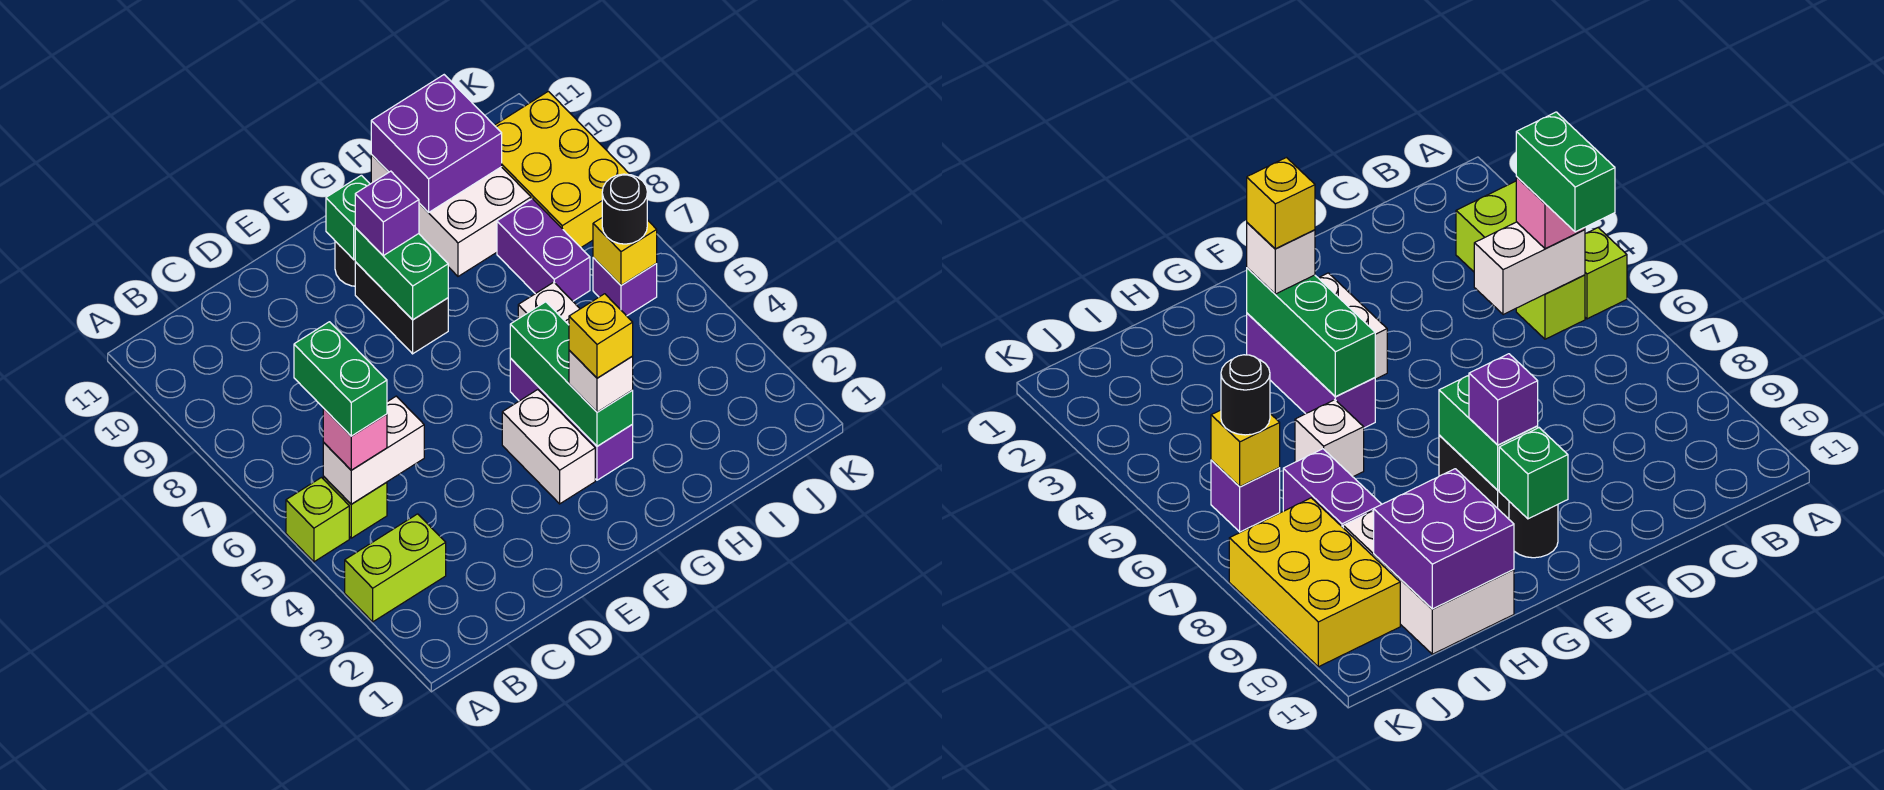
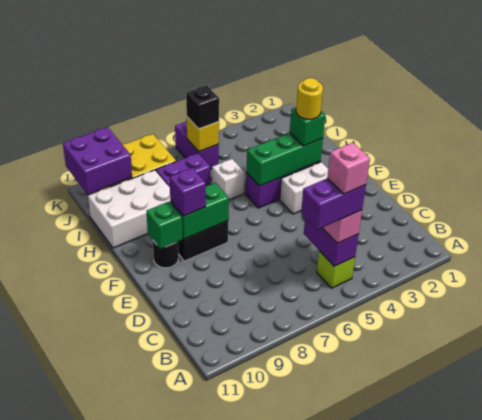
lime 1x2 brick [345,514,446,622] -> none
lime 1x1 brick [286,478,349,562] -> none
white 1x2 brick [323,396,424,504] -> purple 1x2 brick [304,218,359,266]
green 1x2 brick [294,322,387,436] -> purple 1x2 brick [301,178,366,230]
none -> pink 1x1 brick [327,143,370,194]
white 1x1 brick [569,350,633,412] -> green 1x1 brick [290,108,325,146]
yellow 1x1 brick [569,294,633,378] -> yellow 1x1 round brick [296,78,323,119]
purple 2x2 brick [371,75,502,213] -> purple 2x2 brick moved to [63,127,132,195]
purple 1x1 brick [593,258,657,316] -> purple 1x2 brick [175,121,219,169]
black 1x1 round brick [602,174,647,244] -> black 1x1 brick [186,85,219,129]

